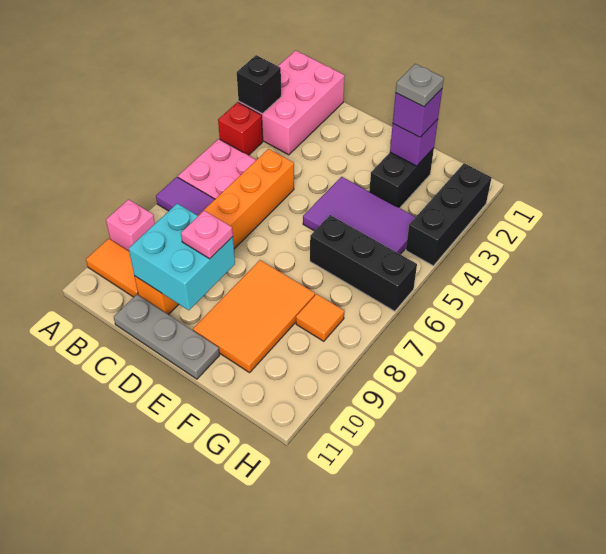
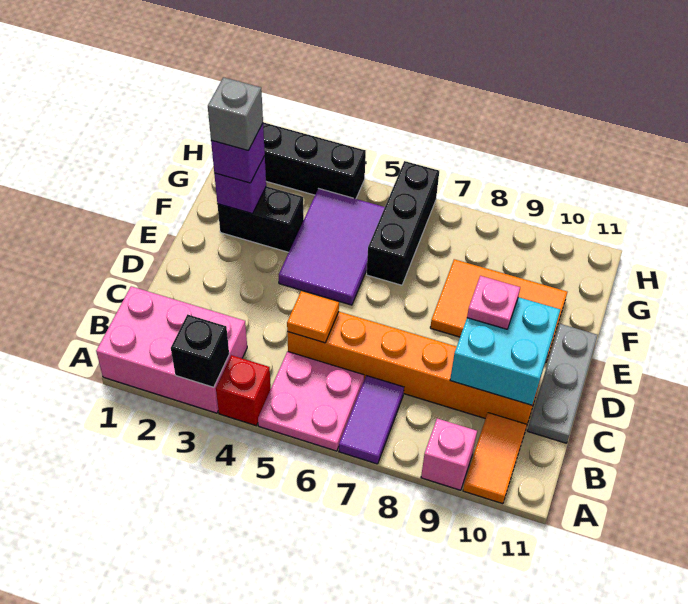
grey 1x1 plate [396,64,444,107] -> grey 1x1 brick [208,77,263,151]
orange 1x1 tile [296,294,344,341] -> orange 1x1 tile moved to [287,291,339,343]

